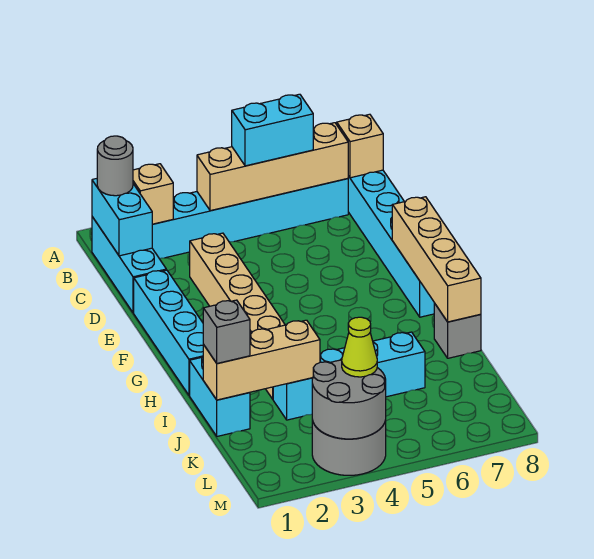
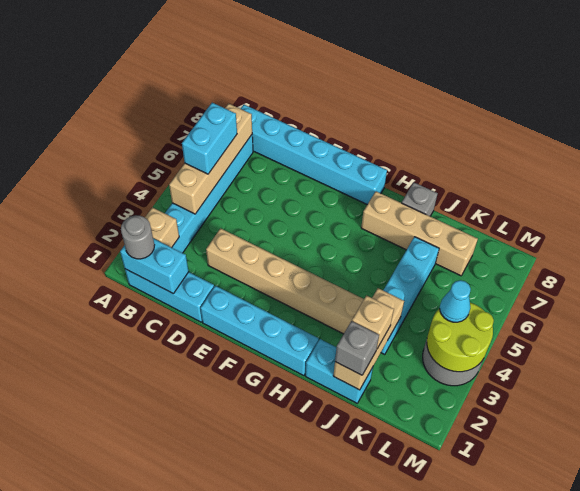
tan 1x1 brick [337,114,383,178] -> tan 1x1 brick moved to [352,296,394,349]
tan 1x4 brick [392,197,481,322] -> tan 1x4 brick moved to [361,191,478,276]
grey 2x2 round brick [312,360,386,439] -> lime 2x2 round brick [427,303,494,372]
lime 1x1 cone [342,317,377,377] -> cyan 1x1 cone [440,280,471,322]

